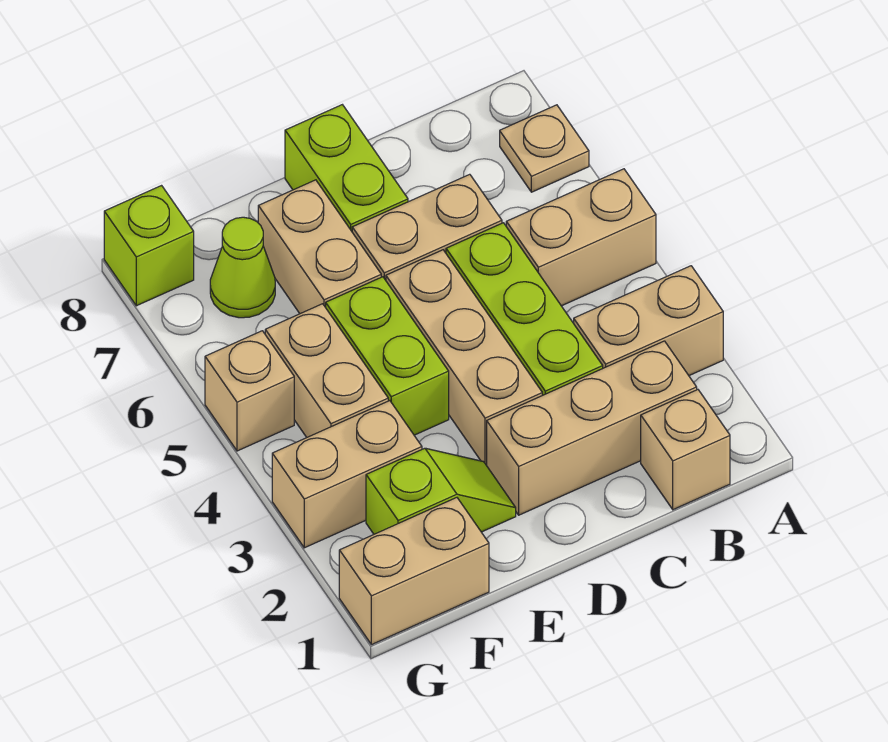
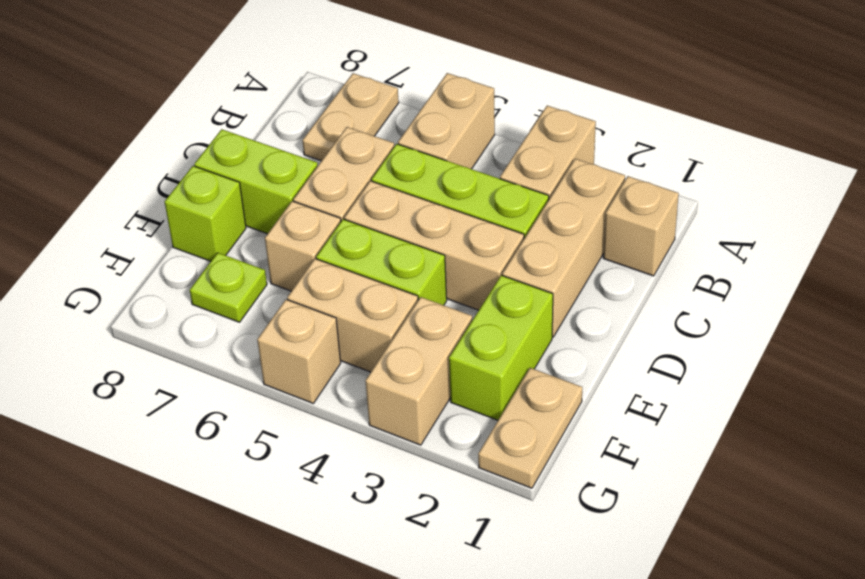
tan 1x1 plate [500,105,589,192] -> tan 1x2 plate [302,73,399,161]
lime 1x2 slope [366,448,516,534] -> lime 1x2 brick [449,275,553,420]
tan 1x2 brick [258,180,381,314] -> tan 1x1 brick [265,201,341,291]
tan 1x2 brick [339,498,489,645] -> tan 1x2 plate [478,368,582,488]
lime 1x1 cone [210,217,275,318] -> lime 1x1 plate [190,253,267,322]
lime 1x1 brick [104,186,194,306] -> lime 1x1 brick moved to [165,166,246,261]

